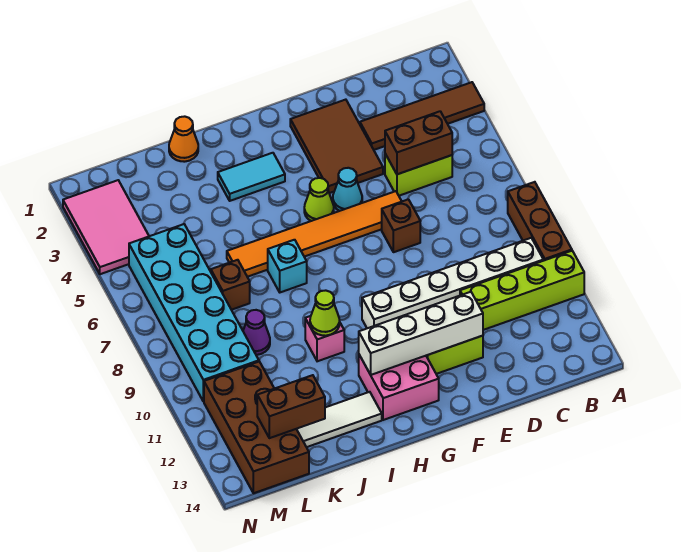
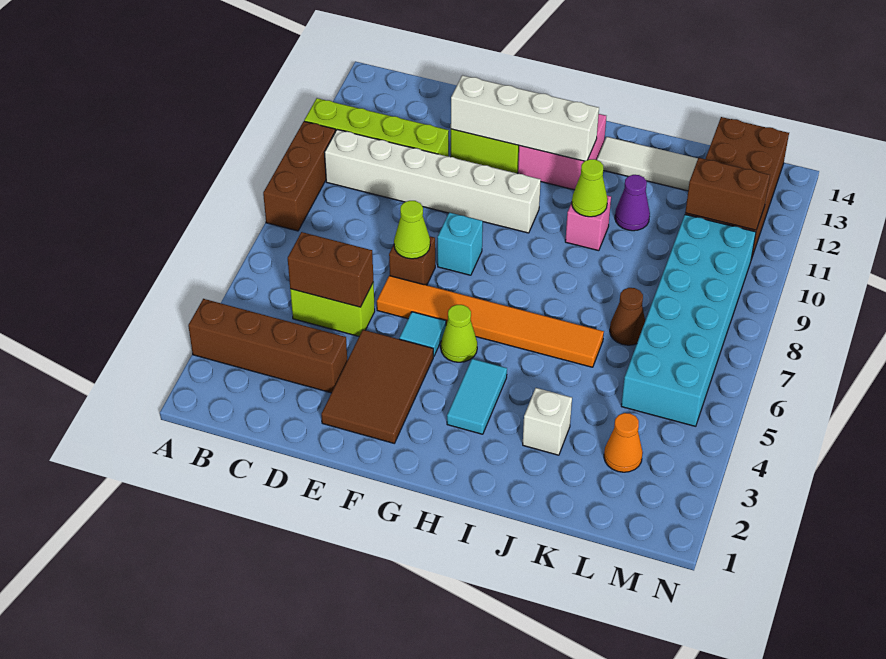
brown 1x4 tile [360,82,484,150] -> brown 1x4 brick [188,299,347,393]
none -> lime 1x1 cone [394,201,430,259]
cyan 1x1 cone [333,168,362,211] -> cyan 1x1 tile [399,312,446,356]
cyan 1x2 tile [218,153,285,201] -> cyan 1x2 tile turned to [447,359,507,434]
cyan 1x1 brick [268,240,307,292] -> cyan 1x1 brick moved to [437,212,483,275]
orange 1x1 cone [169,116,198,162] -> orange 1x1 cone moved to [604,413,643,472]
none -> white 1x1 brick [523,388,572,455]
brown 1x1 brick [211,260,250,310] -> brown 1x1 cone [610,288,645,345]
purple 1x1 cone [243,310,270,355] -> purple 1x1 cone moved to [615,175,650,231]
brown 1x2 brick [257,375,325,438] -> brown 1x2 brick moved to [685,158,770,230]
pink 2x3 tile [63,180,149,274] -> none

